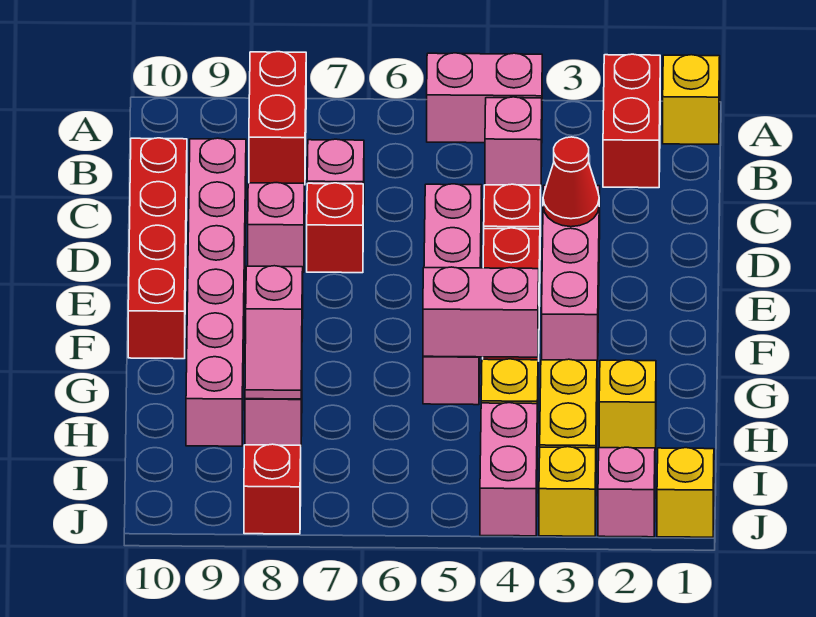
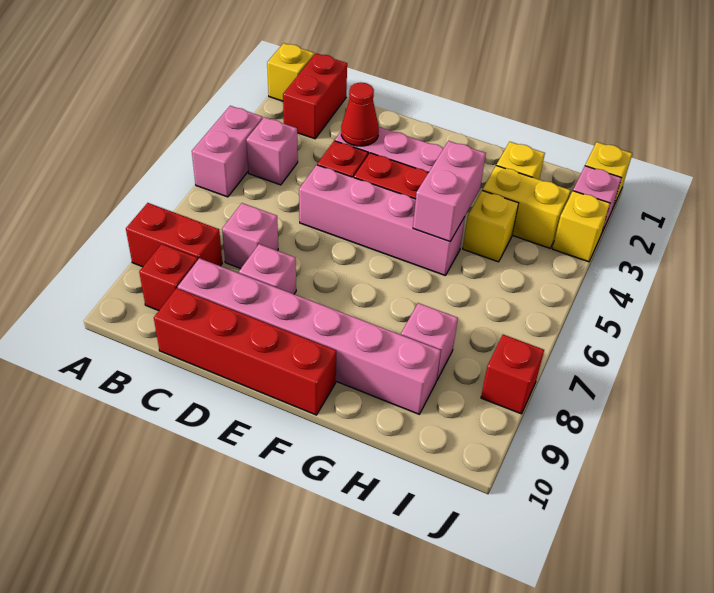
red 1x2 brick [603,54,660,188] -> red 1x2 brick turned to [283,53,347,139]
red 1x1 brick [307,183,363,273] -> red 1x1 brick moved to [139,244,198,311]
pink 1x2 slope [245,266,303,399] -> none
pink 1x2 brick [480,403,537,536] -> none

